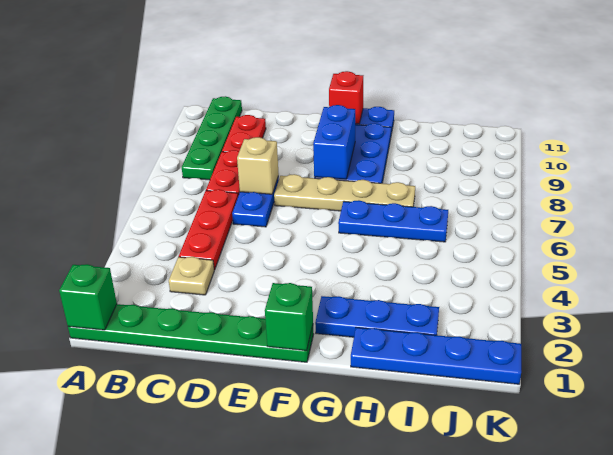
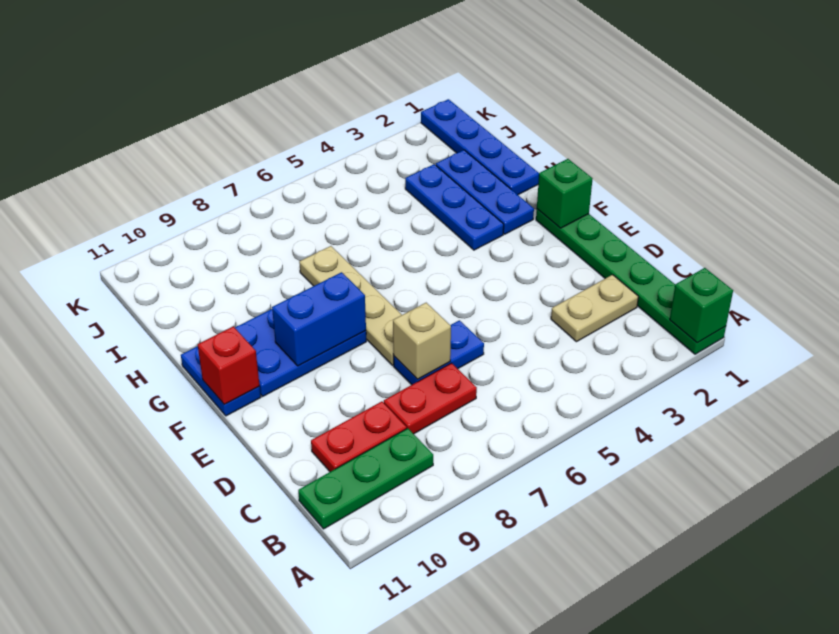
green 1x4 plate [182,96,242,180] -> green 1x3 plate [298,428,433,529]
tan 1x1 plate [169,257,214,295] -> tan 1x2 plate [551,275,638,342]
red 1x3 plate [179,189,238,270] -> none
blue 1x3 plate [338,200,448,242] -> blue 1x3 plate moved to [405,164,504,250]

